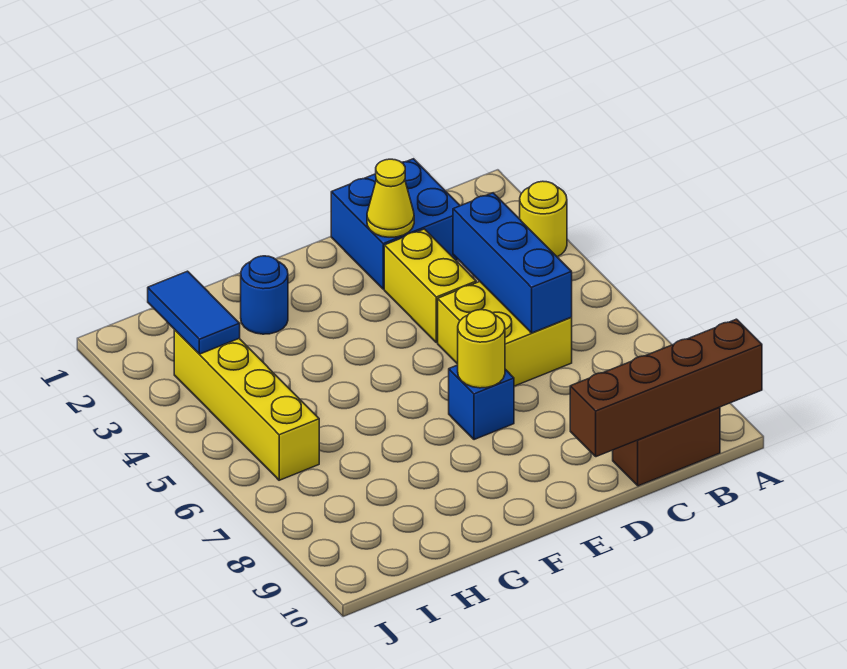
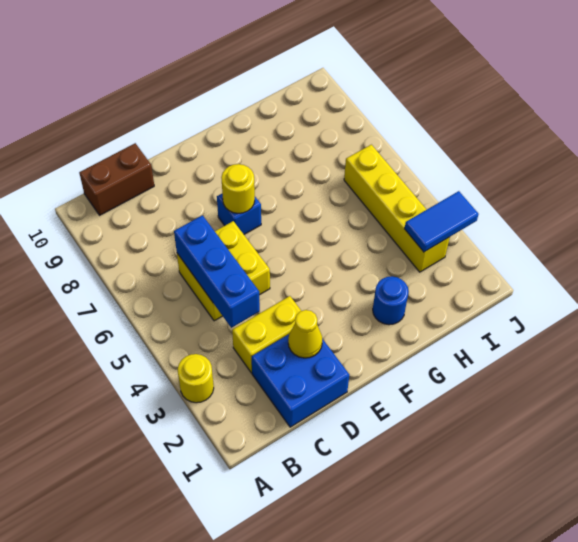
brown 1x4 brick [570,319,762,457] -> none
yellow 1x2 brick [384,229,476,343] -> yellow 1x2 brick turned to [232,296,301,373]
blue 1x2 tile [148,271,240,354] -> blue 1x2 tile turned to [405,191,479,252]

